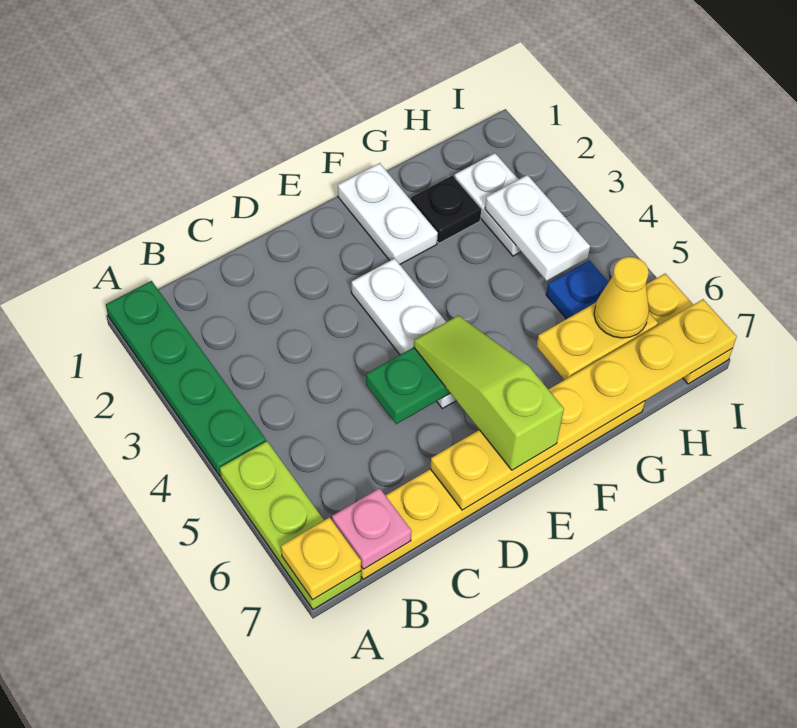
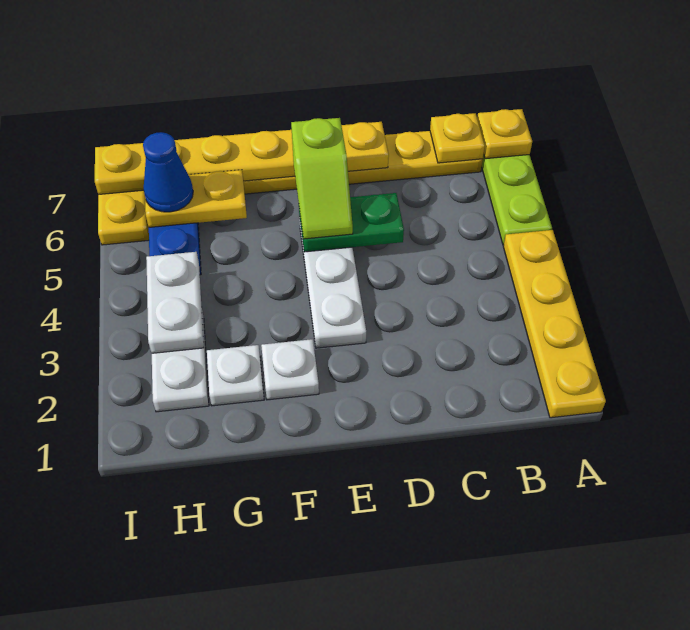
green 1x4 plate [106,281,266,476] -> yellow 1x4 plate [503,230,606,418]
pink 1x1 plate [332,488,412,569] -> yellow 1x1 plate [430,113,485,163]
lime 1x3 slope [414,316,564,470] -> lime 1x2 slope [291,118,353,239]
white 1x2 plate [338,163,438,264] -> white 1x1 plate [261,339,319,400]
black 1x1 plate [411,175,481,243] -> white 1x1 plate [207,345,264,406]
yellow 1x1 cone [594,257,649,338] -> blue 1x1 cone [143,132,193,212]

